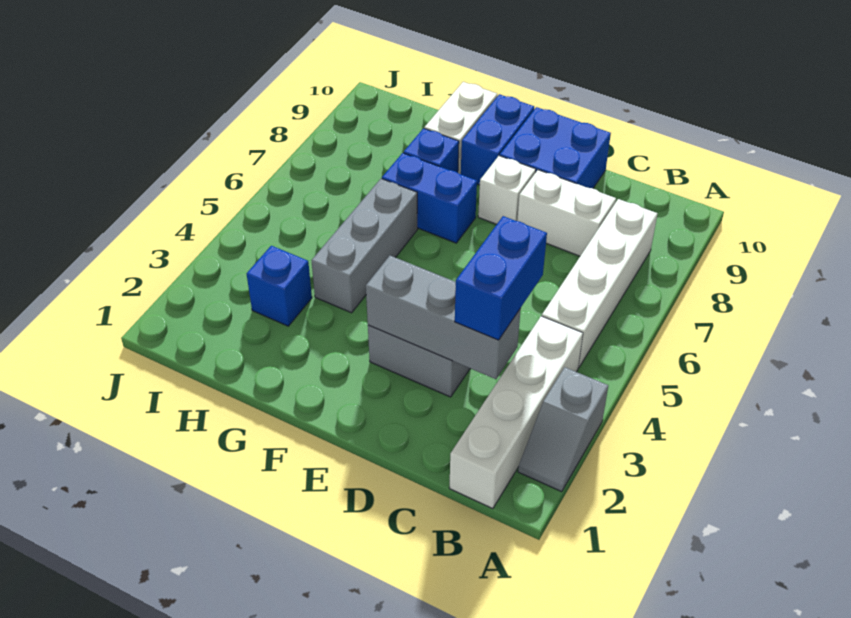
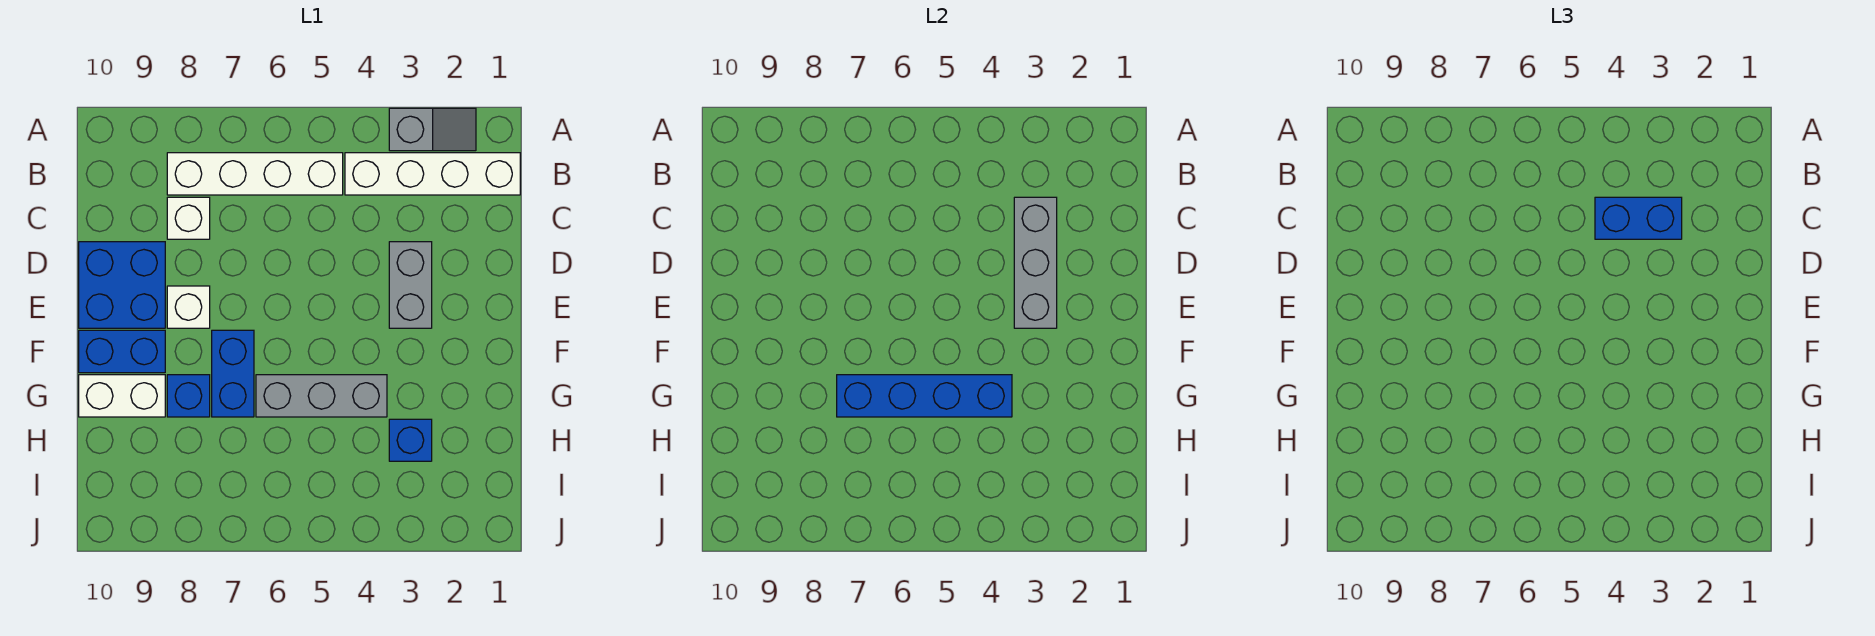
white 1x2 brick [517,170,616,256] -> white 1x1 brick [167,197,210,239]
none -> blue 1x4 brick [837,375,1012,417]

